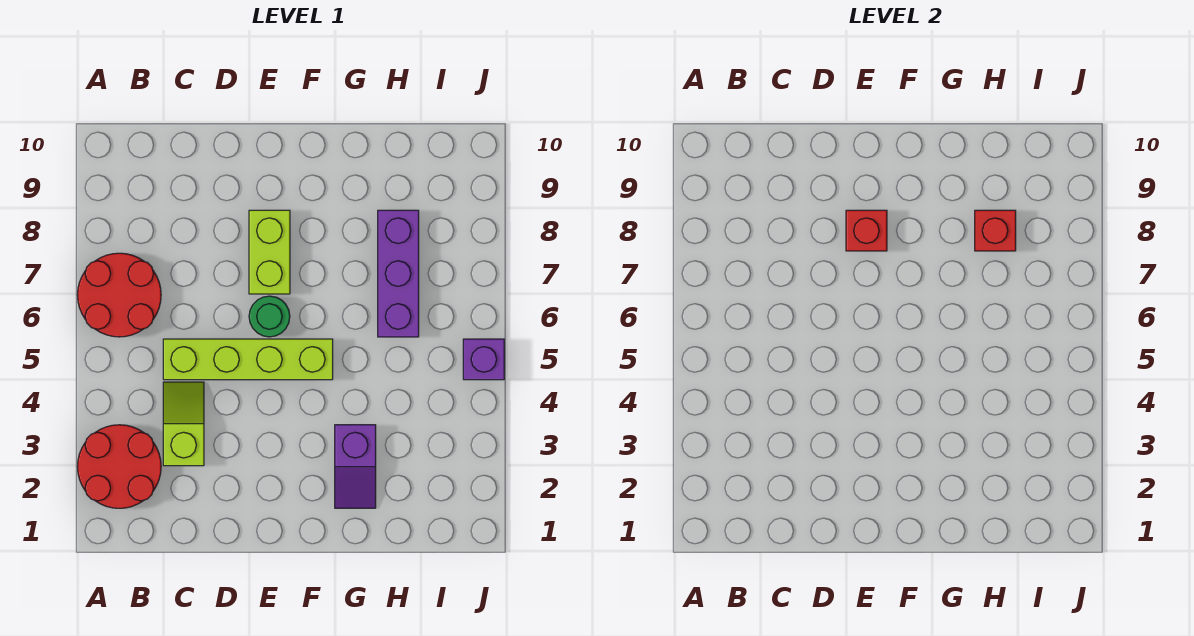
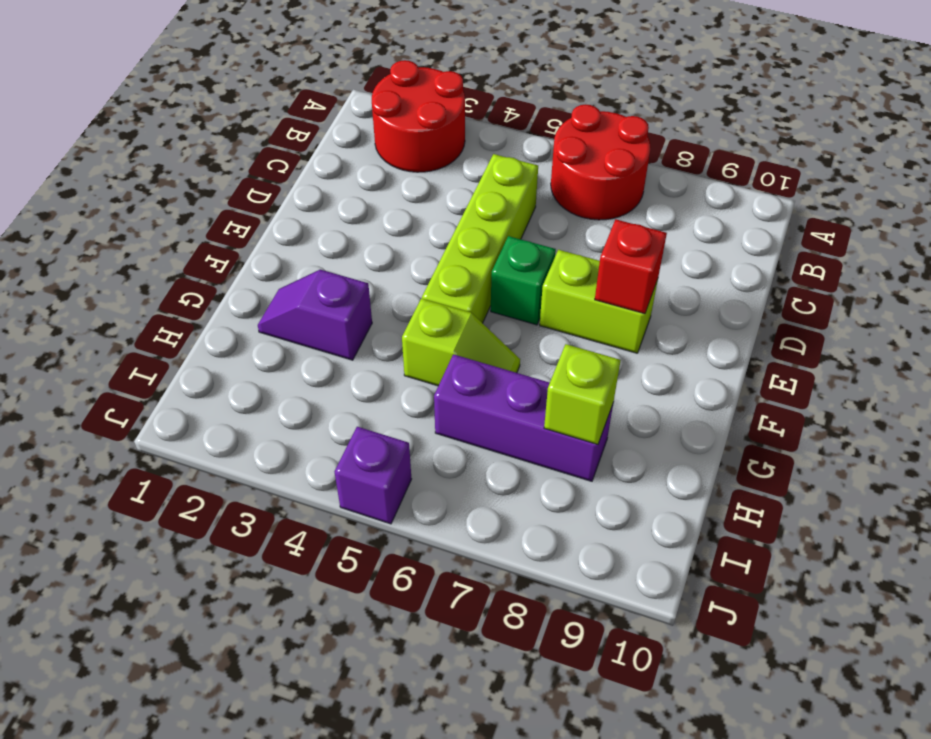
lime 1x2 slope [163,382,204,466] -> lime 1x2 slope moved to [402,298,520,386]
green 1x1 round brick [249,296,290,337] -> green 1x1 brick [491,236,556,325]
red 1x1 brick [975,210,1016,251] -> lime 1x1 brick [544,344,621,444]

